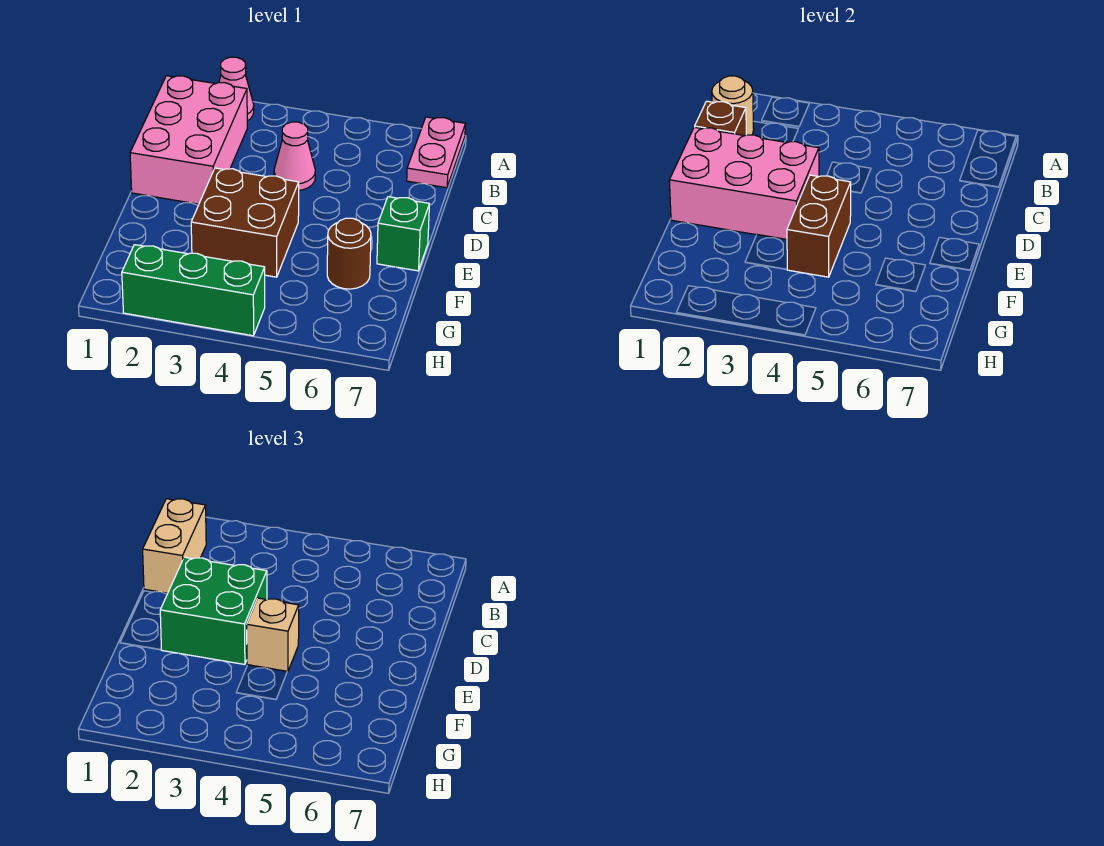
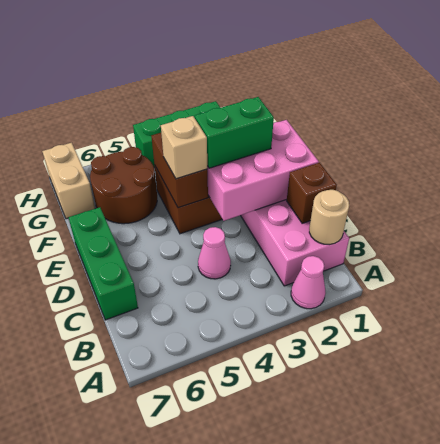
pink 1x2 plate [407,117,466,188] -> none
tan 1x2 brick [143,499,206,593] -> tan 1x2 brick moved to [42,143,95,219]
green 2x2 brick [160,557,267,664] -> green 1x2 brick [195,97,274,168]
green 1x1 brick [377,197,429,271] -> green 1x3 brick [68,207,138,320]
brown 1x1 round brick [327,218,371,289] -> brown 2x2 round brick [90,147,157,224]

